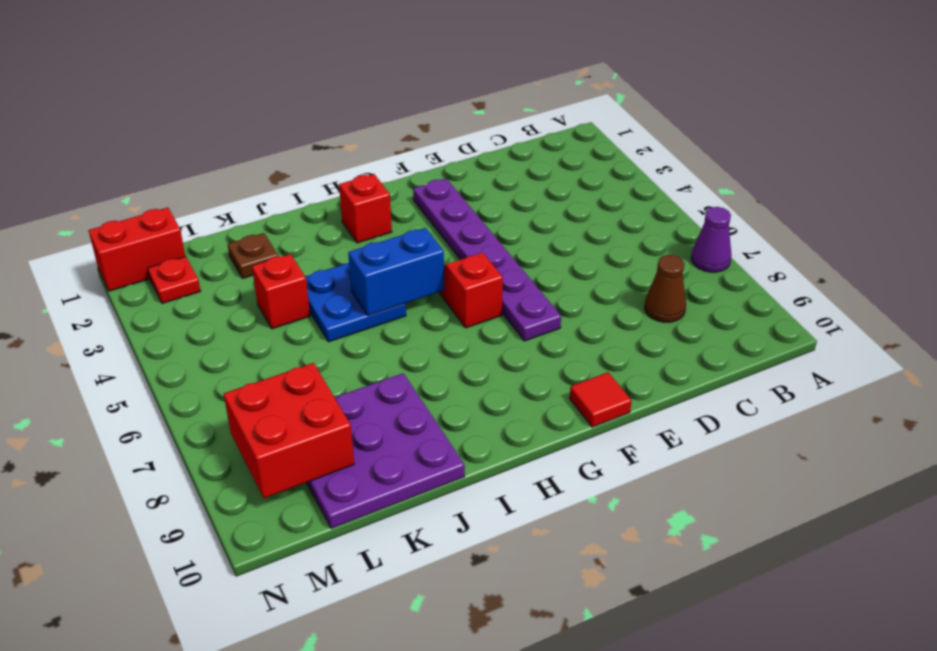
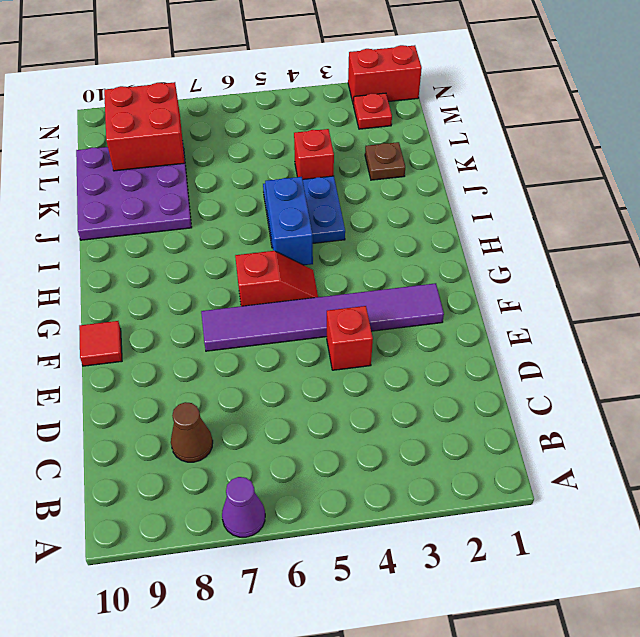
purple 1x6 plate [413,178,561,341] -> purple 1x6 tile [201,283,444,351]
red 1x1 brick [339,174,392,243] -> red 1x1 brick moved to [327,306,373,370]
red 1x2 brick [88,208,185,291] -> red 1x2 brick turned to [348,45,422,105]

